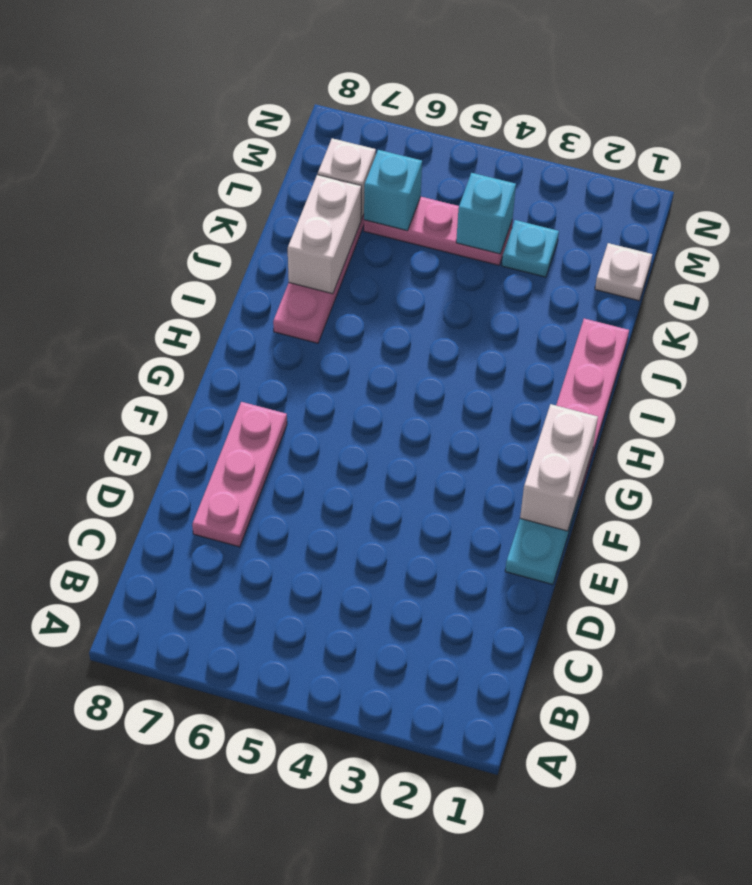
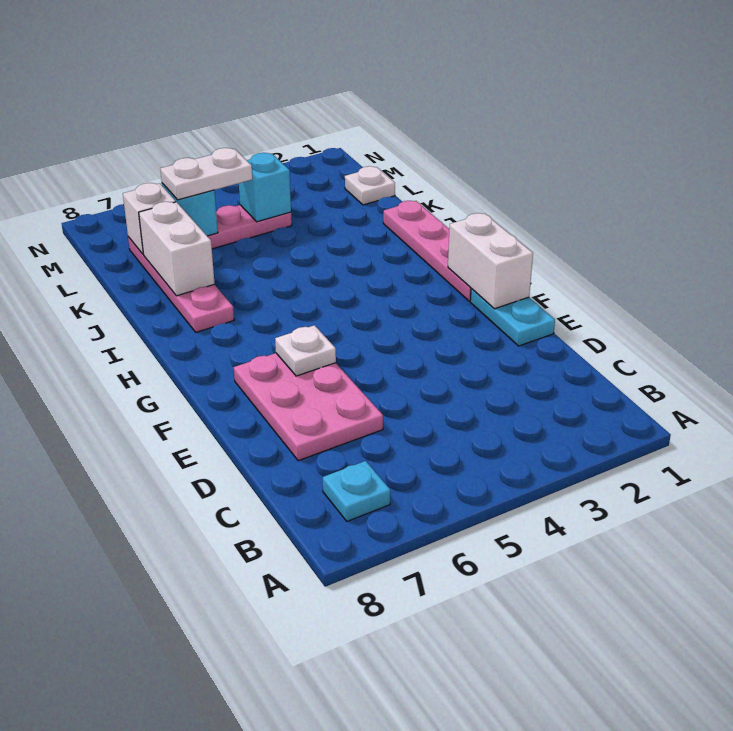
pink 1x3 plate [192,402,287,547] -> pink 2x3 plate [234,353,383,461]
none -> white 1x1 plate [275,325,336,376]
cyan 1x1 plate [502,220,559,277] -> cyan 1x1 plate moved to [323,461,390,521]
none -> white 1x2 plate [160,148,252,200]

